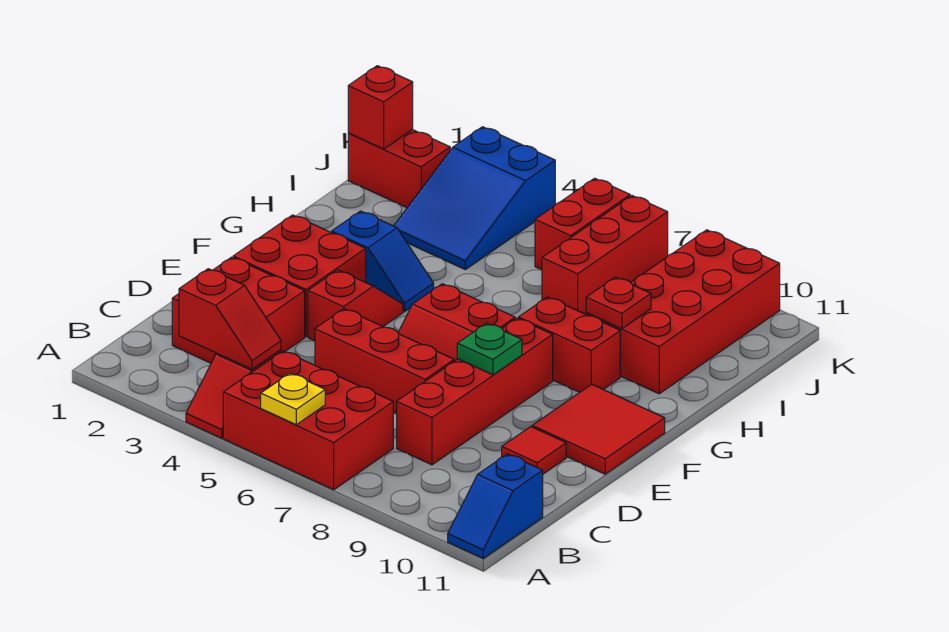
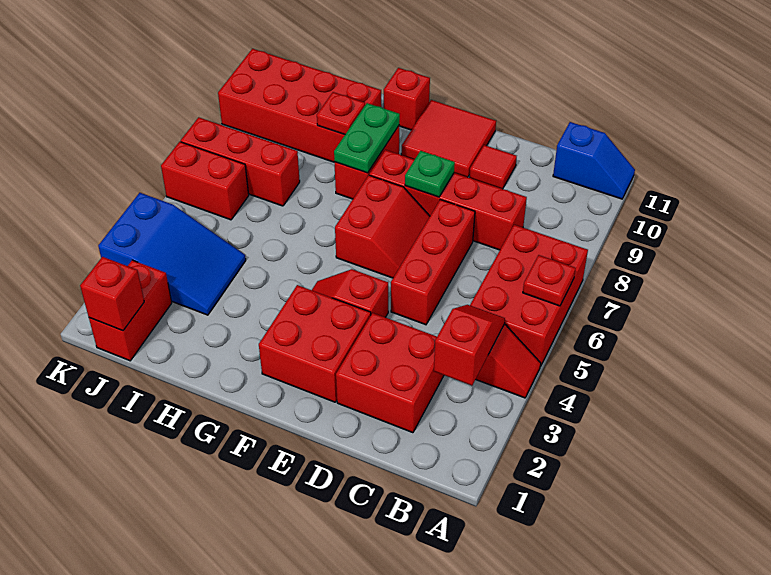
yellow 1x1 plate [261,373,325,425] -> red 1x1 plate [523,255,576,306]
blue 1x2 slope [332,211,434,312] -> none
none -> green 1x2 plate [334,103,400,173]
none -> red 1x1 brick [384,68,430,130]

